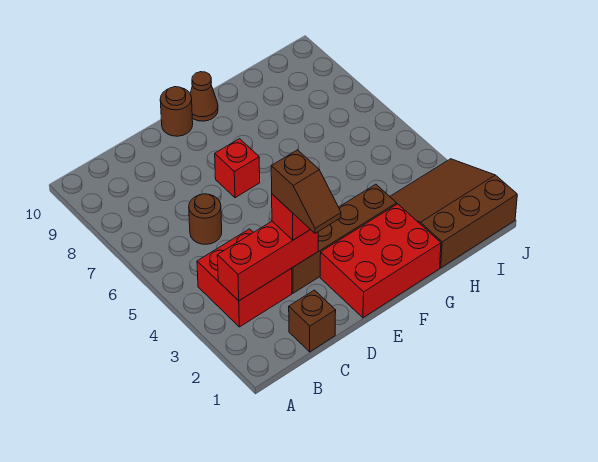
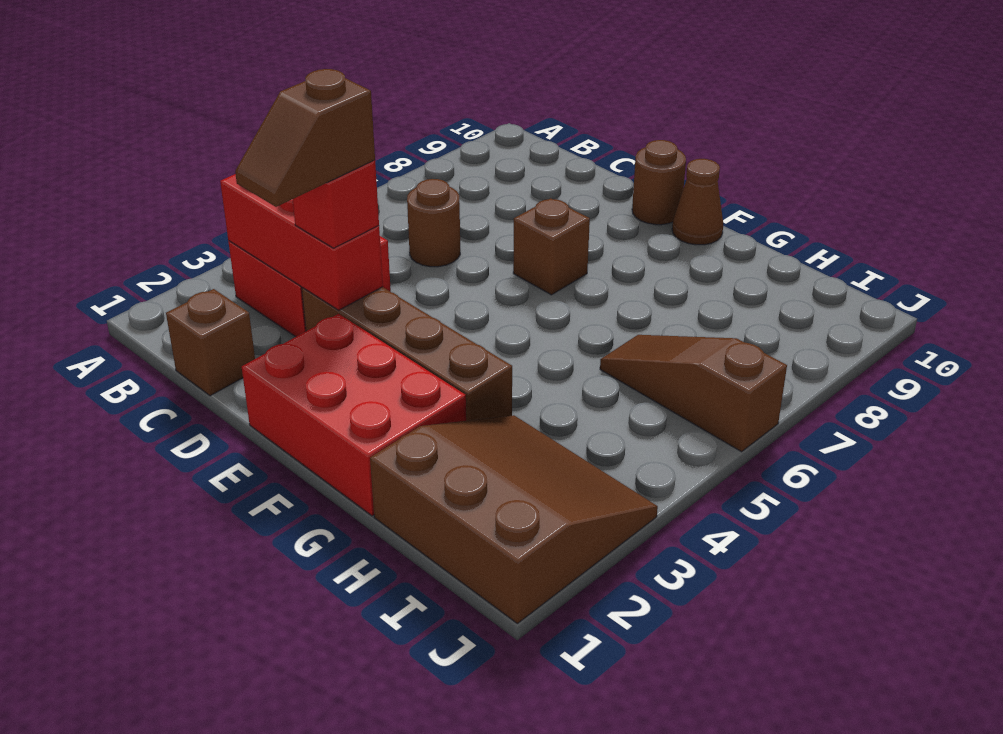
red 1x1 brick [215,139,260,198] -> brown 1x1 brick [513,198,590,295]
none -> brown 1x3 slope [600,335,787,452]

